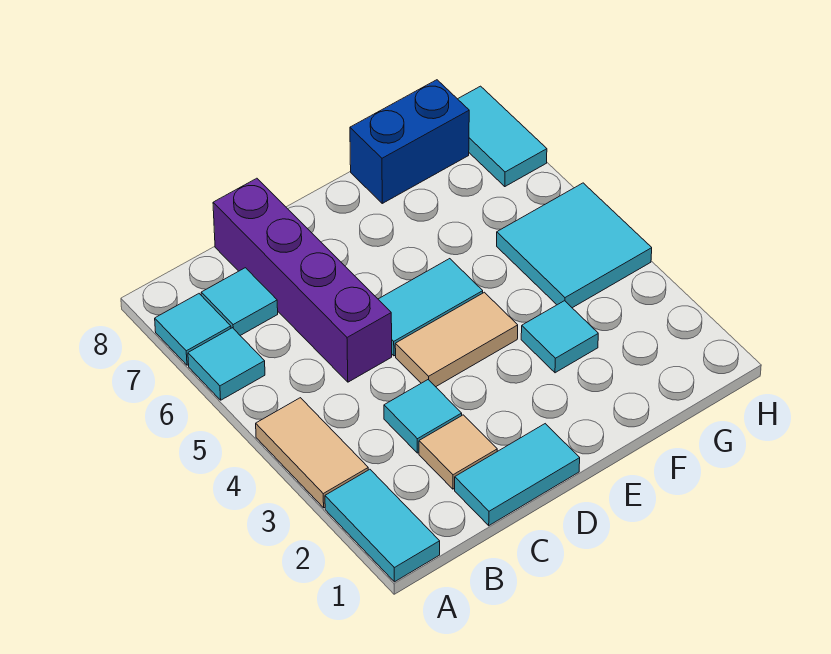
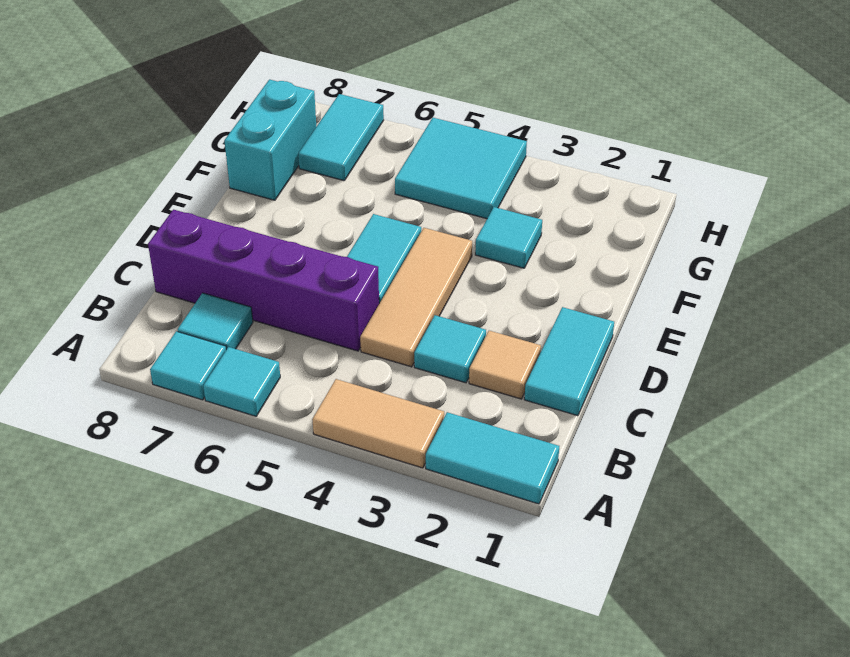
tan 1x2 tile [395,292,518,387] -> tan 1x3 tile [360,228,472,367]
blue 1x2 brick [350,80,469,203] -> cyan 1x2 brick [224,80,316,200]
cyan 1x2 tile [458,86,547,186] -> cyan 1x2 tile turned to [298,94,384,181]

